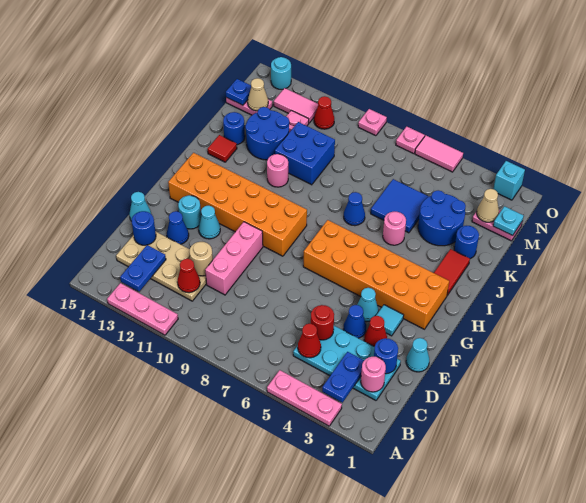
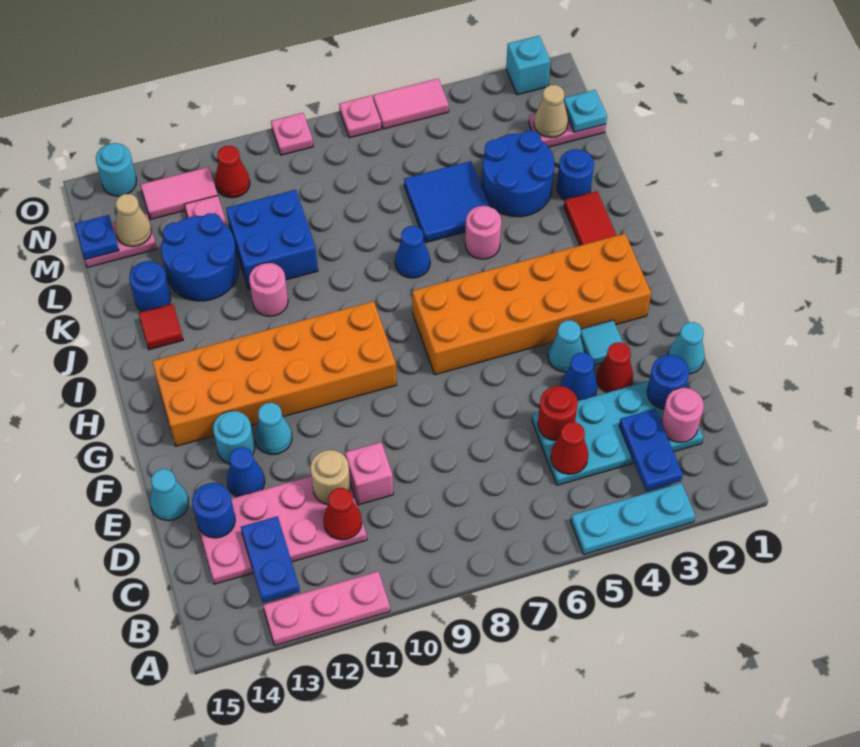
pink 1x3 plate [267,370,342,426] -> cyan 1x3 plate [571,483,695,554]
tan 2x4 plate [116,231,206,301] -> pink 2x4 plate [198,476,367,584]
pink 1x3 brick [205,222,263,295] -> pink 1x1 brick [345,442,393,505]

